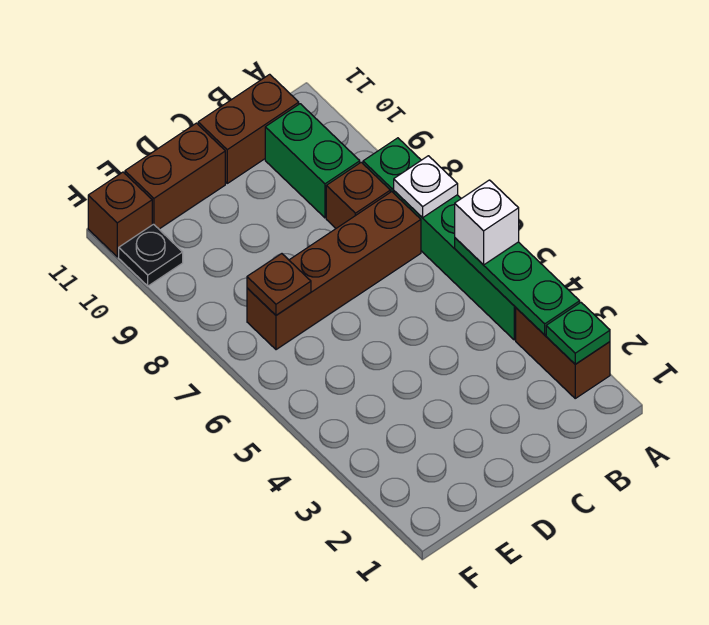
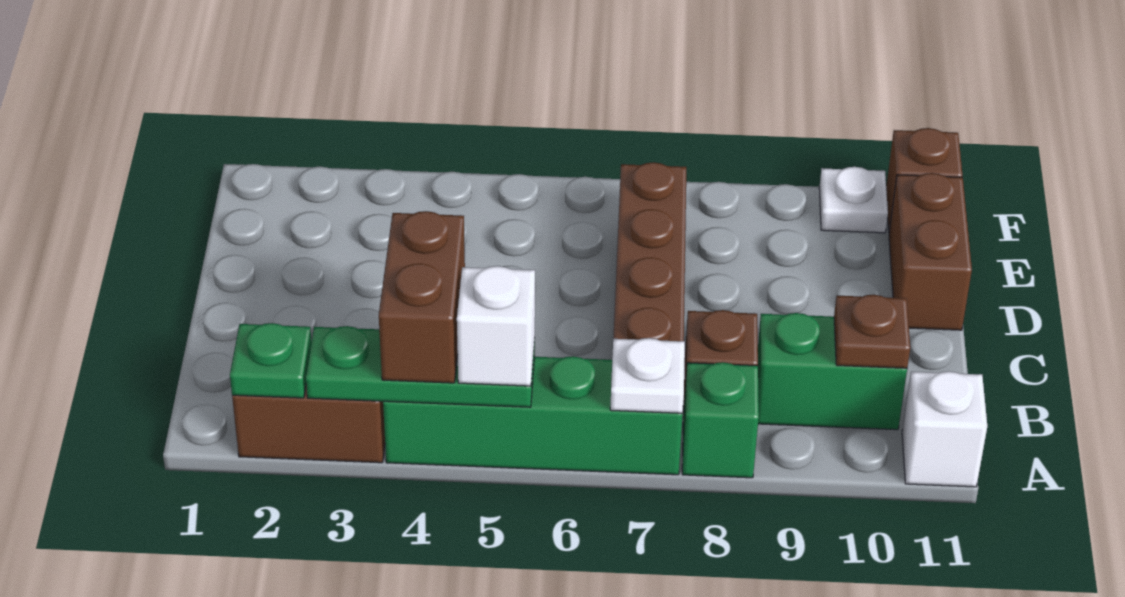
none -> white 1x1 brick [902,371,987,487]
brown 1x2 brick [198,74,299,183] -> brown 1x2 brick moved to [379,211,465,383]
brown 1x1 plate [247,254,311,315] -> brown 1x1 plate moved to [834,295,910,368]
black 1x1 plate [119,224,183,286] -> white 1x1 plate [819,167,888,233]

